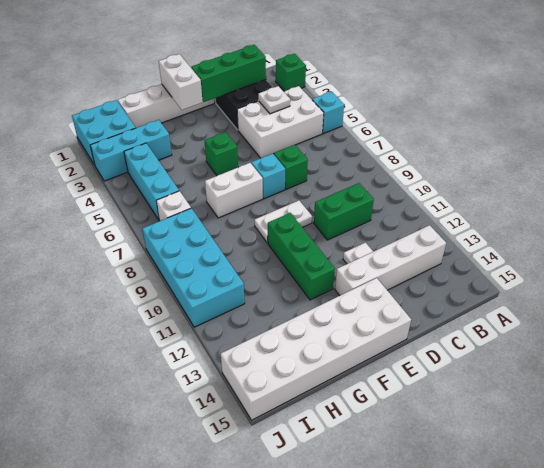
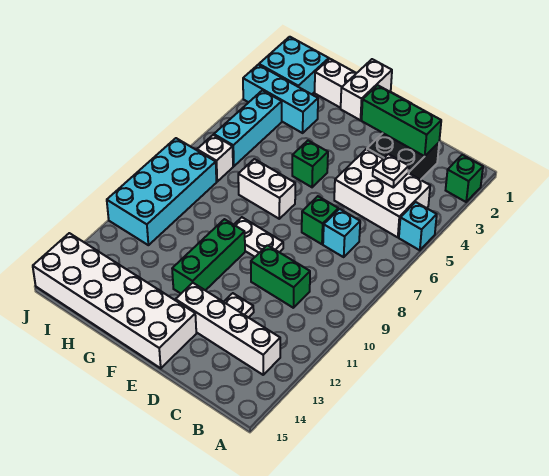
cyan 1x1 brick [251,154,285,199] -> cyan 1x1 brick moved to [323,209,360,257]

